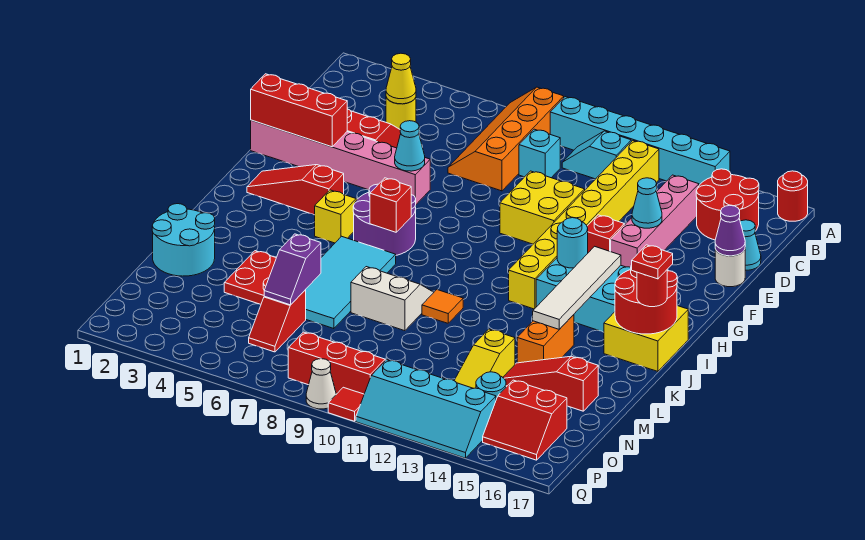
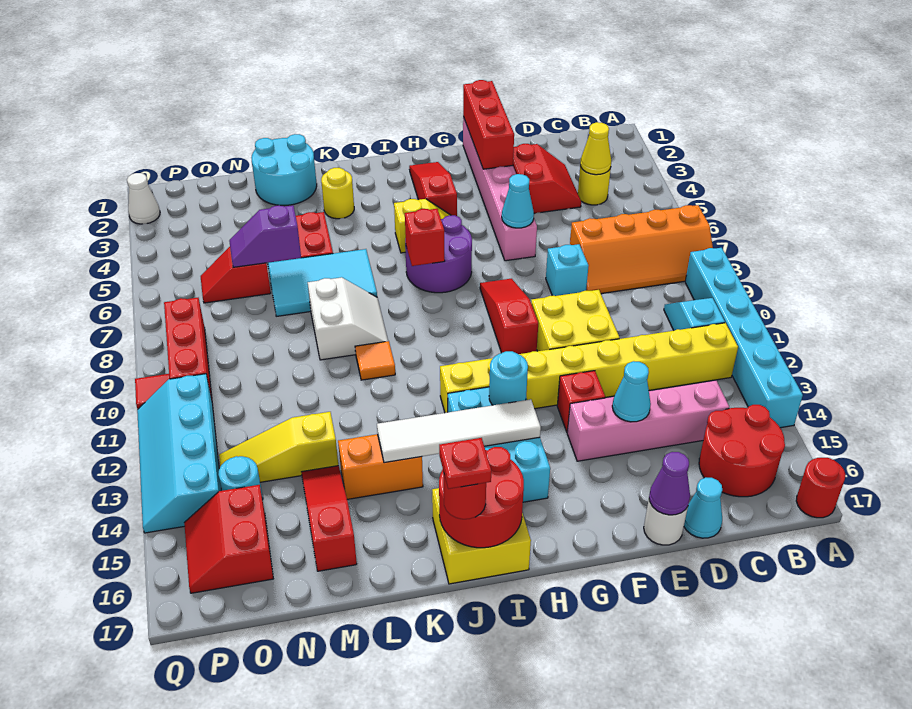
orange 2x4 slope [448,87,564,191] -> orange 2x4 slope turned to [570,205,713,294]
cyan 1x1 brick [519,129,560,178] -> cyan 1x1 brick moved to [546,244,589,296]
none -> red 1x3 slope [480,279,538,354]
cyan 2x4 tile [305,236,396,329] -> cyan 2x3 tile [268,249,377,316]
none -> yellow 1x1 round brick [321,168,354,219]
white 1x1 cone [306,359,336,409] -> white 1x1 cone moved to [127,173,160,224]

